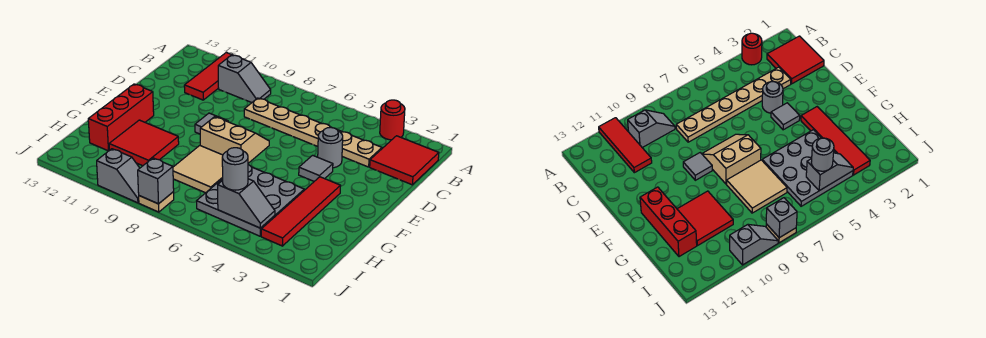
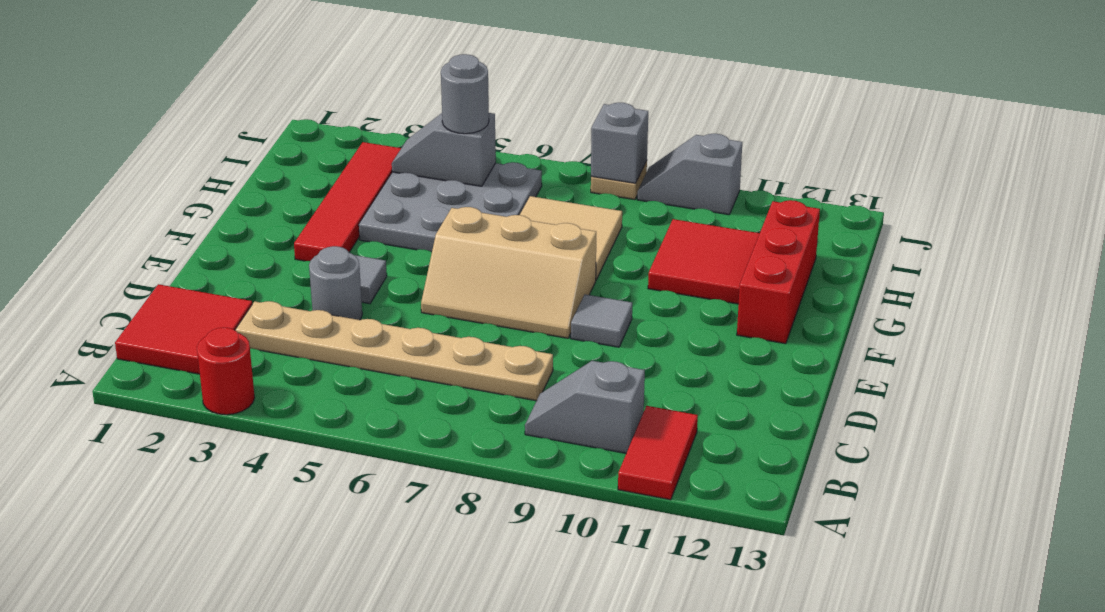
red 1x3 tile [184,53,234,100] -> red 1x2 tile [618,406,698,500]
tan 2x2 slope [200,117,269,163] -> tan 2x3 slope [421,207,596,338]

